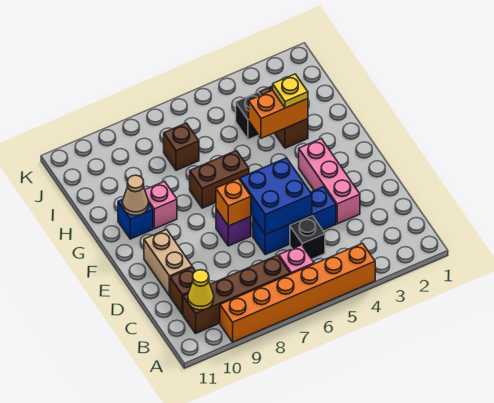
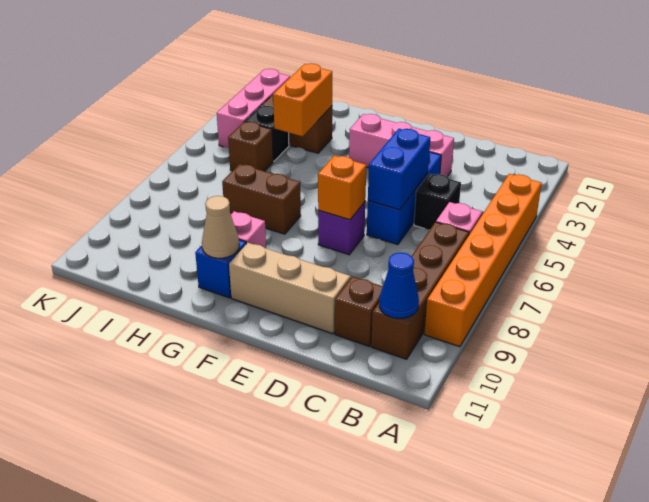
yellow 1x1 cone [188,270,214,310] -> blue 1x1 cone [379,253,419,319]
blue 2x2 brick [240,158,312,235] -> blue 1x2 brick [368,129,430,210]
tan 1x2 brick [144,229,192,296] -> tan 1x3 brick [229,243,350,334]
brown 1x2 brick [190,151,249,208] -> brown 1x2 brick turned to [222,164,301,234]
yellow 1x1 plate [273,74,308,108] -> none
brown 1x1 brick [164,123,199,170] -> brown 1x1 brick moved to [228,122,273,171]
none -> pink 1x3 brick [217,69,290,148]

